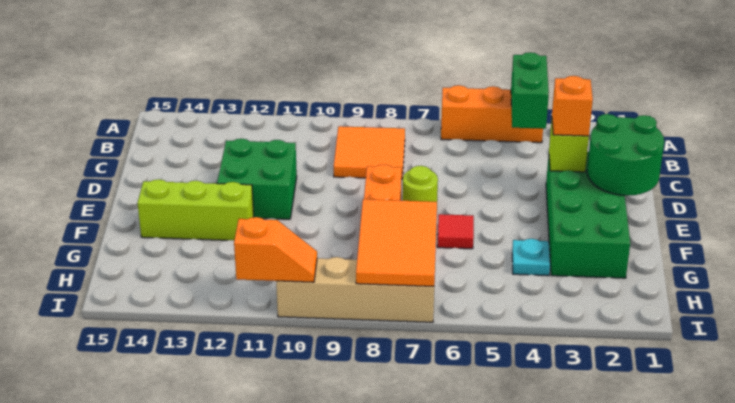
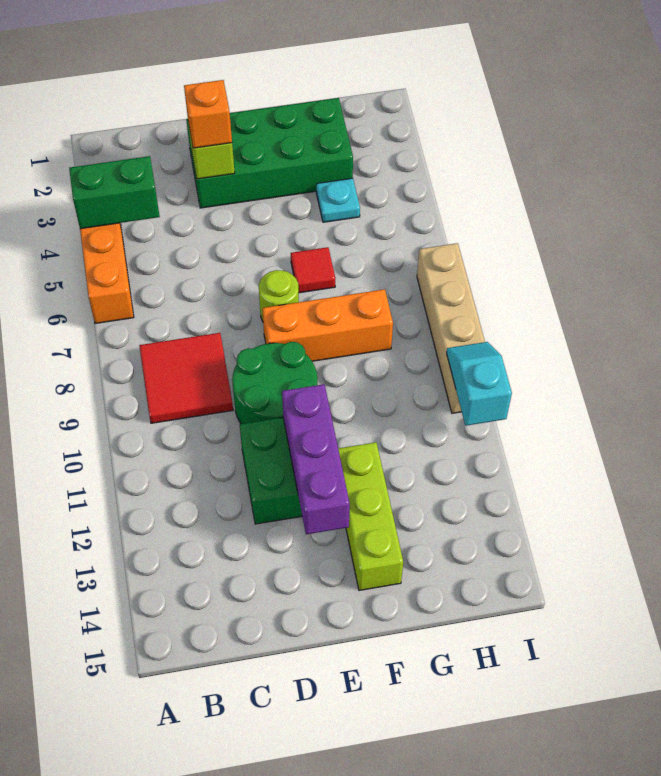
orange 2x2 tile [334,126,405,179] -> red 2x2 tile [139,333,233,423]
green 2x2 round brick [587,114,664,196] -> green 2x2 round brick moved to [232,342,318,424]
none -> purple 1x3 brick [282,384,350,534]
orange 2x3 tile [356,199,437,286] -> none
orange 1x2 slope [234,217,317,282] -> cyan 1x2 slope [447,342,512,426]

